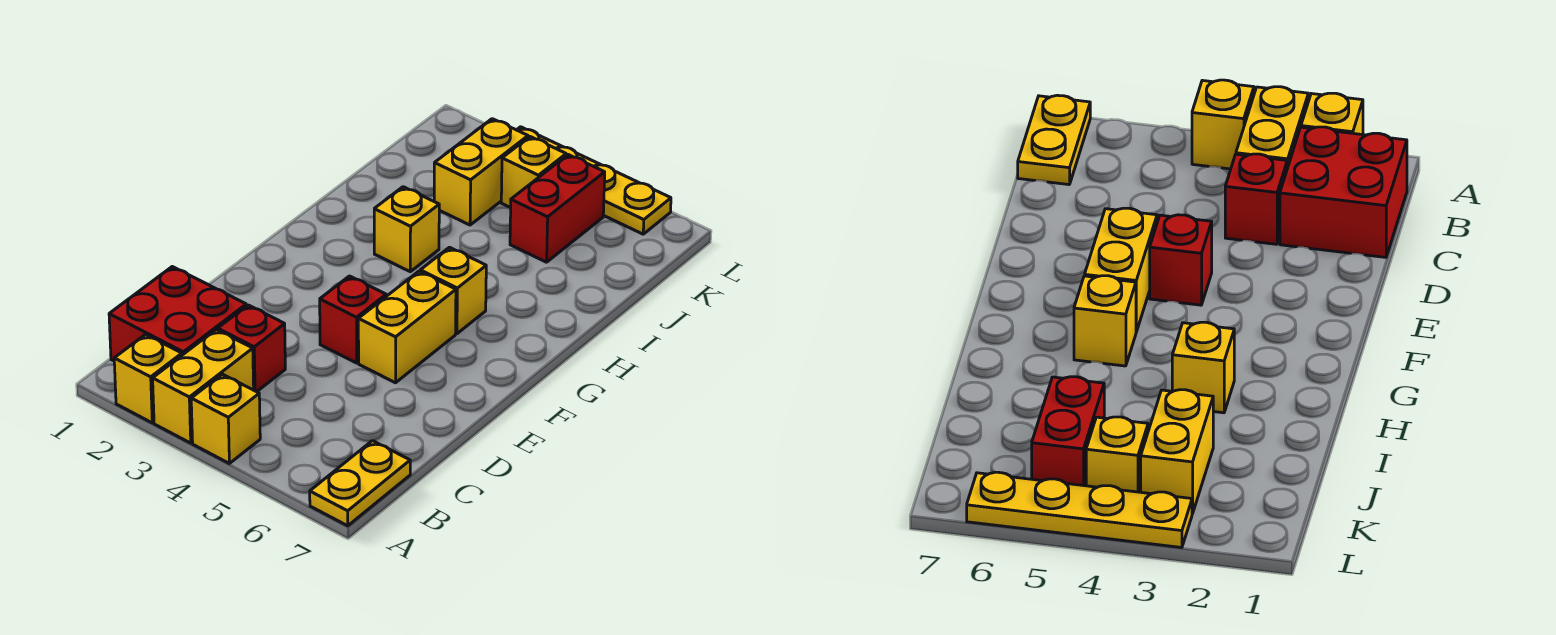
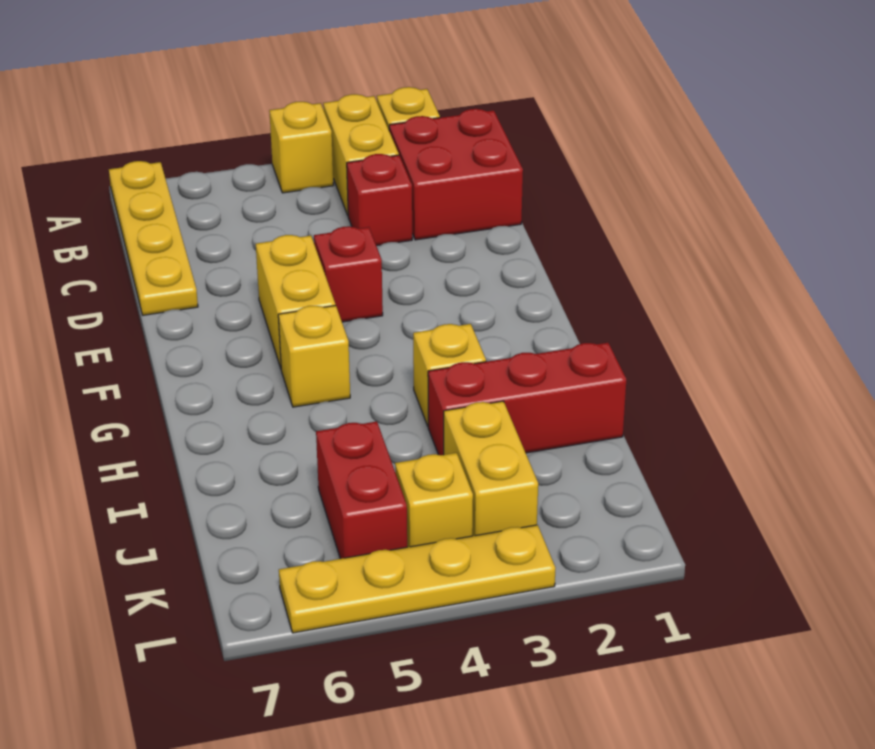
yellow 1x2 plate [310,441,410,526] -> yellow 1x4 plate [109,161,198,315]
none -> red 1x3 brick [428,343,626,455]

